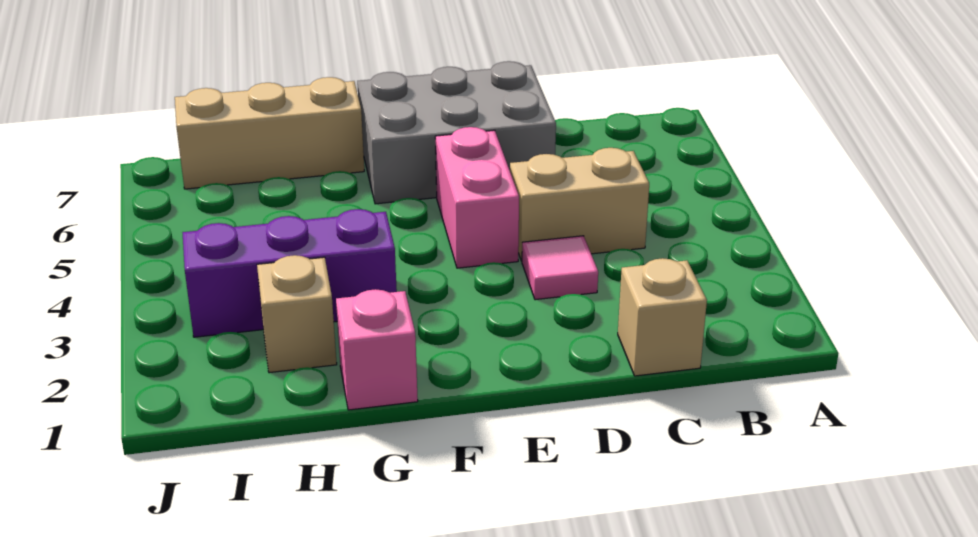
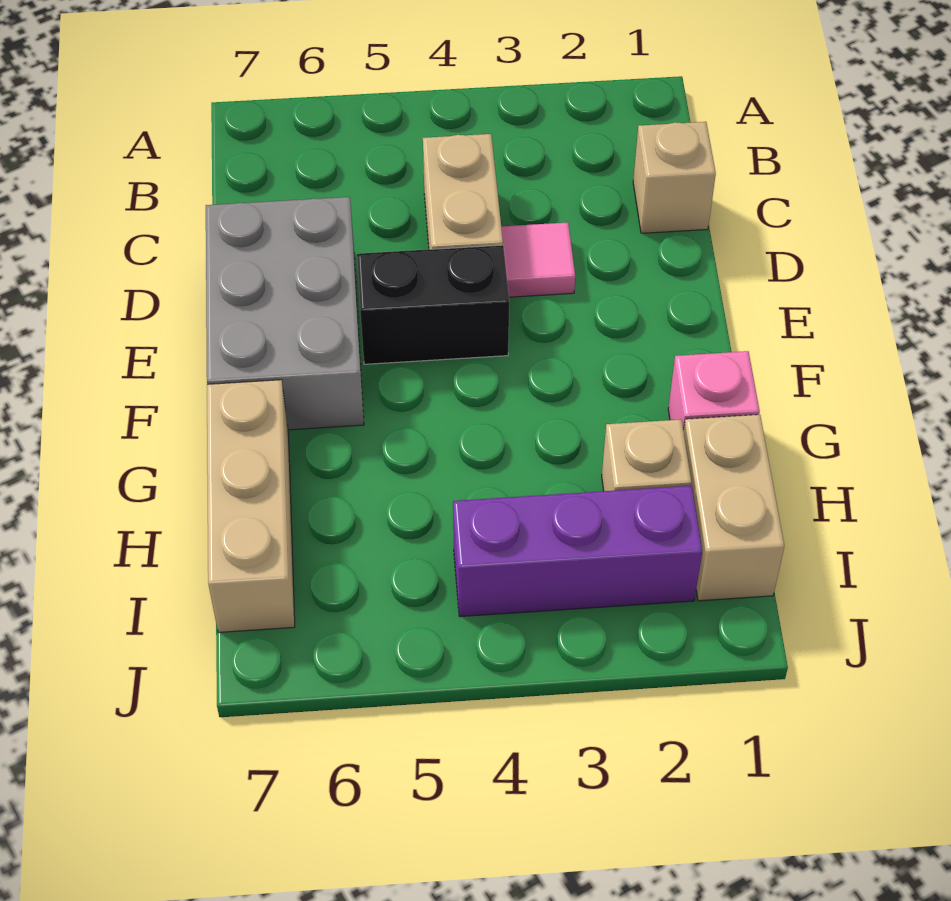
pink 1x2 brick [435,127,519,268] -> black 1x2 brick [357,245,509,364]
purple 1x3 brick [183,209,397,337] -> purple 1x3 brick turned to [453,486,702,617]
none -> tan 1x2 brick [684,415,784,601]

